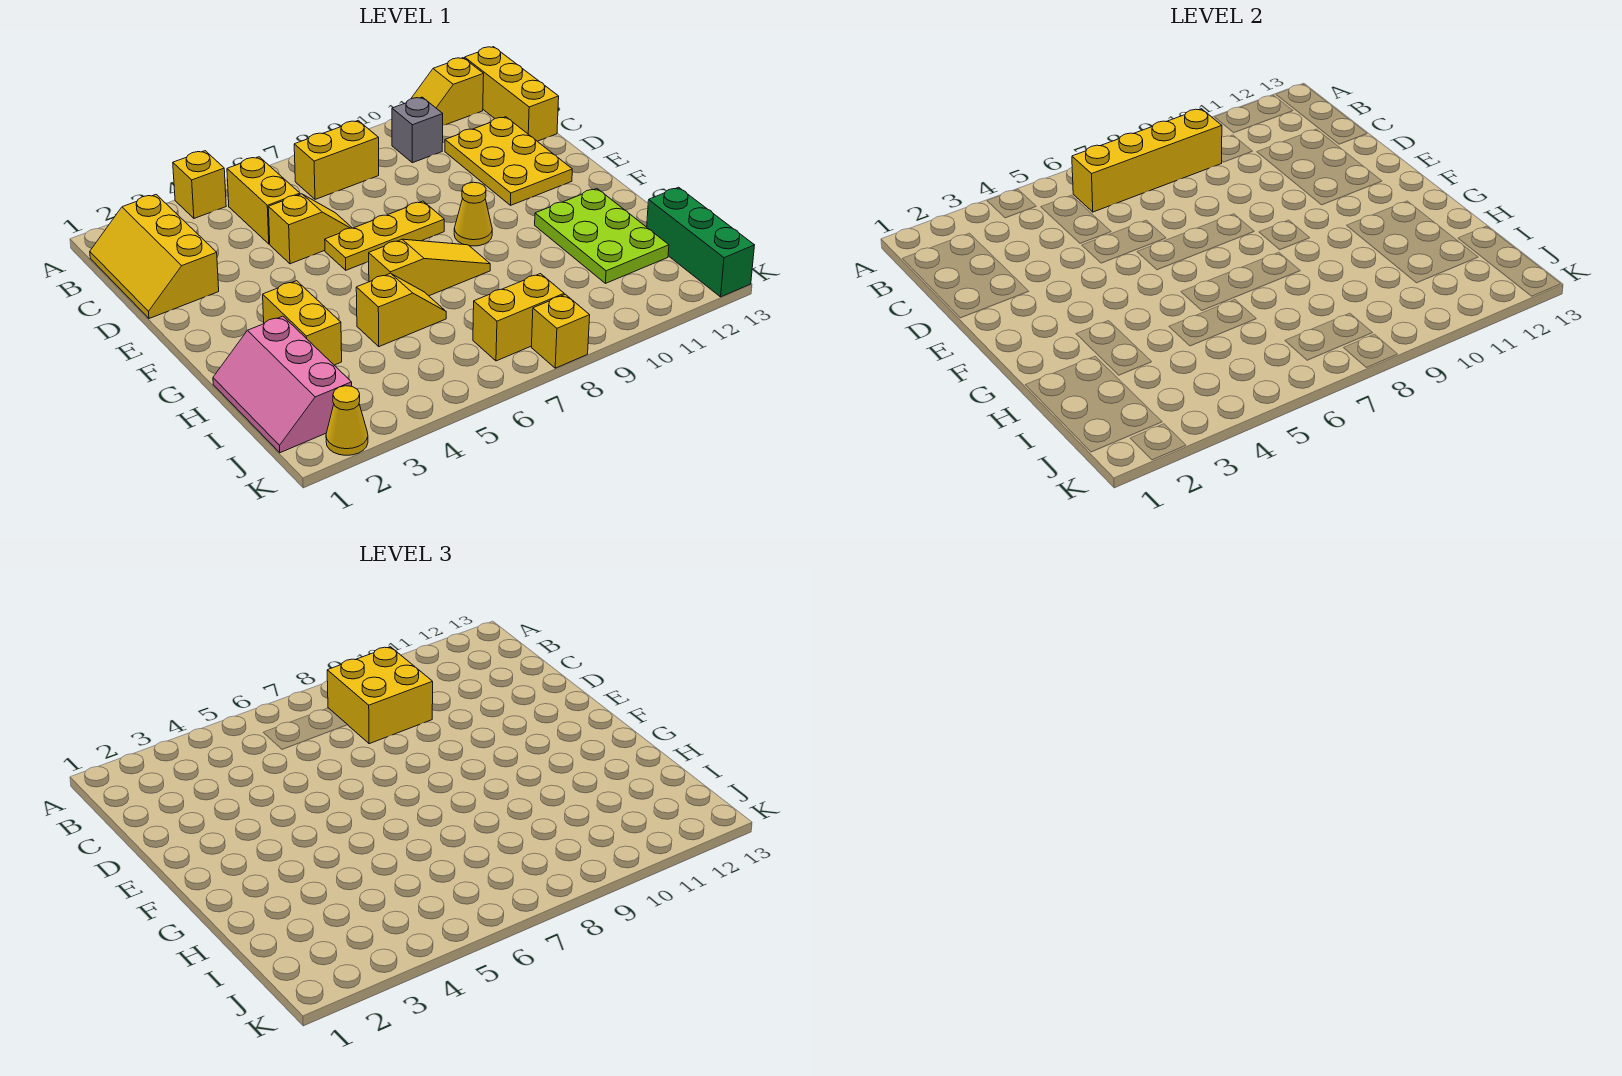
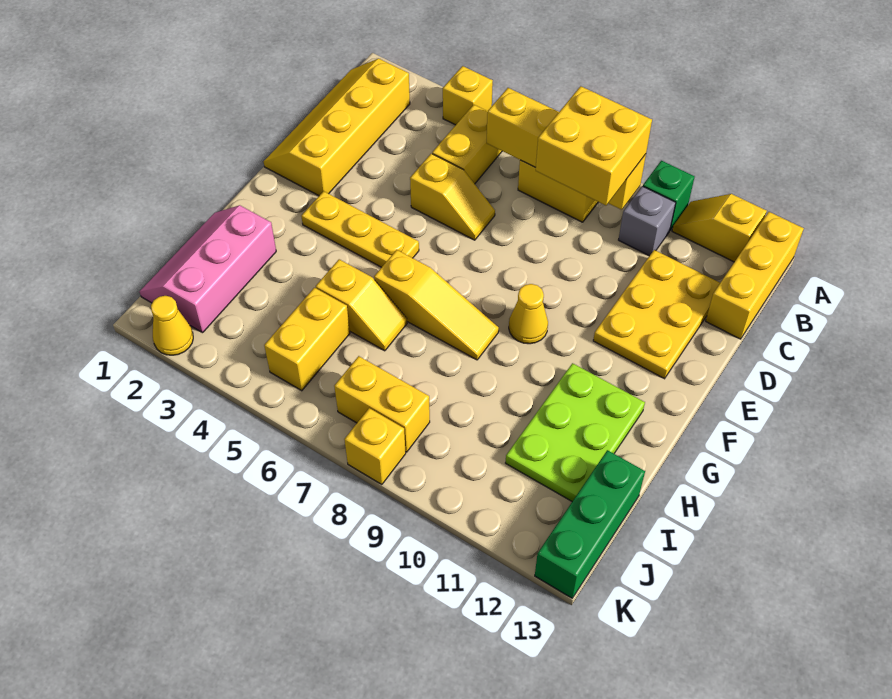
none -> green 1x1 brick [643,161,695,230]
yellow 2x3 slope [90,195,219,319] -> yellow 2x4 slope [264,59,410,196]
yellow 1x3 plate [325,201,444,270] -> yellow 1x3 plate moved to [301,191,419,267]
yellow 1x2 brick [263,281,342,365] -> yellow 1x2 brick moved to [264,288,350,391]

